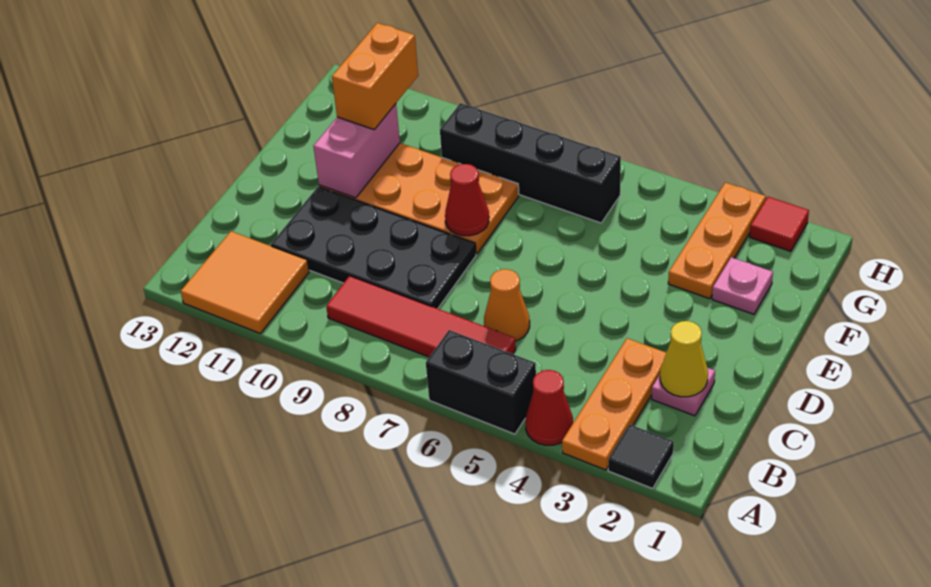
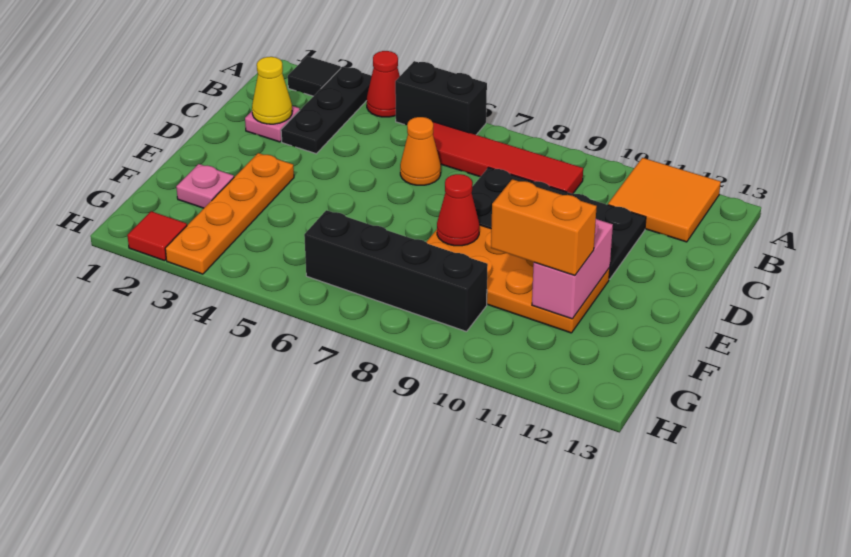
orange 1x3 plate [562,338,666,470] -> black 1x3 plate [281,67,372,154]
orange 1x3 plate [668,182,766,299] -> orange 1x4 plate [165,153,294,274]
orange 1x2 brick [332,23,418,130] -> orange 1x2 brick turned to [491,179,597,275]

